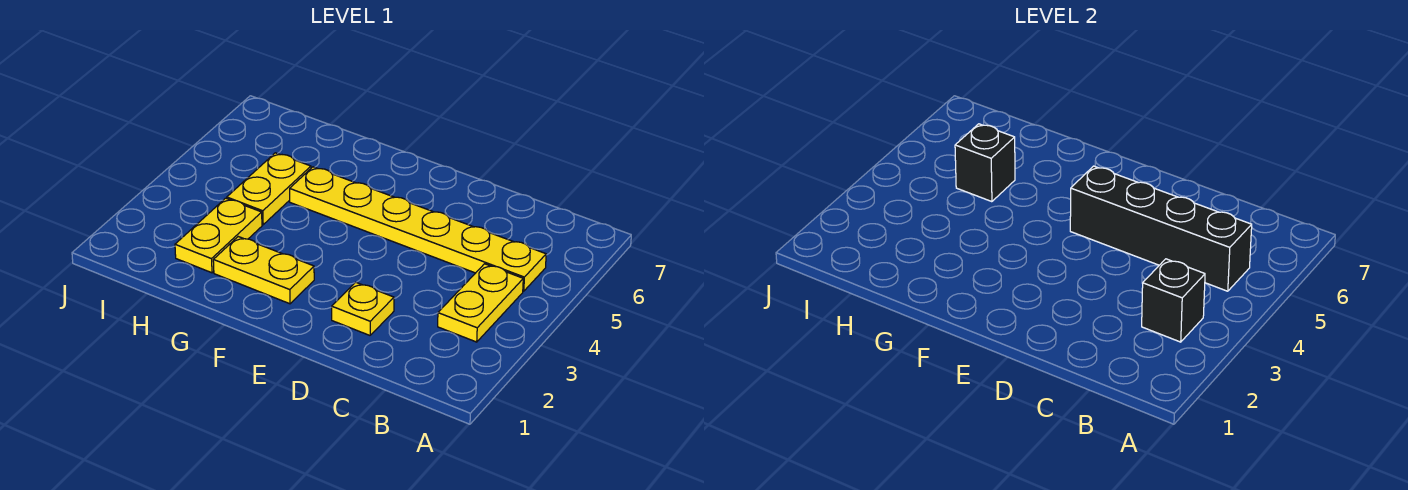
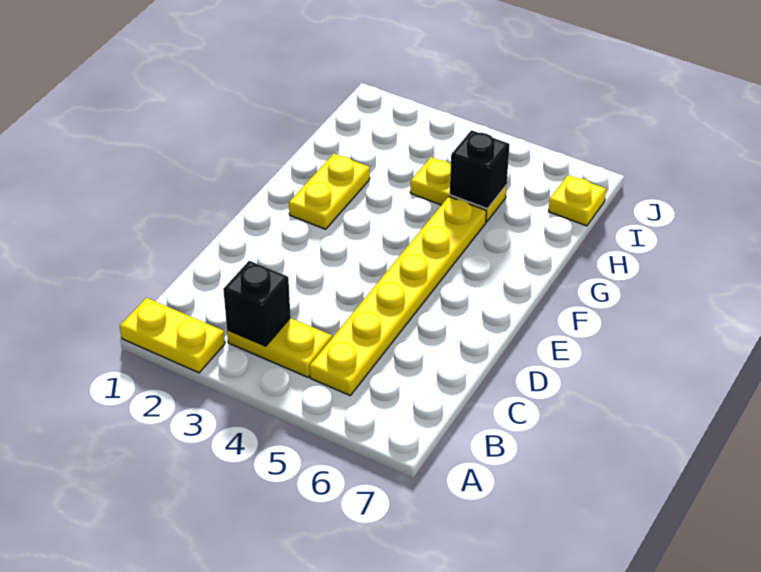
black 1x4 brick [1070,166,1252,291] -> none
yellow 1x1 plate [332,282,394,335] -> yellow 1x1 plate moved to [548,175,606,226]
yellow 1x2 plate [175,198,262,273] -> yellow 1x2 plate moved to [120,298,225,373]

